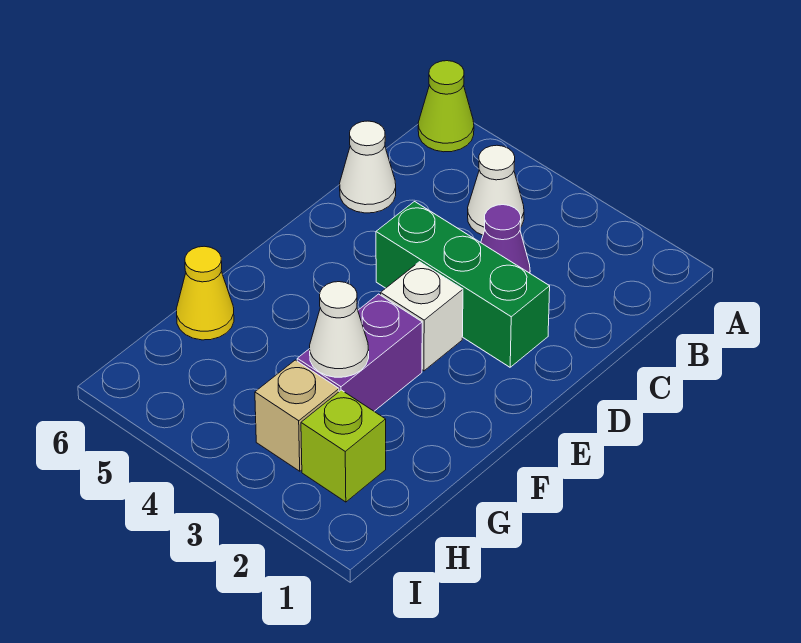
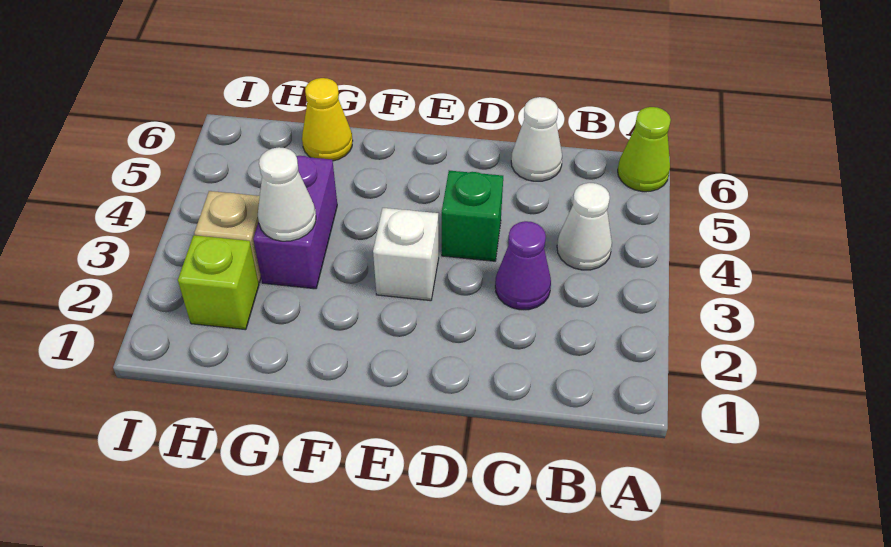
green 1x3 brick [376,202,550,367] -> green 1x1 brick [442,171,503,261]
purple 1x2 brick [297,294,422,411] -> purple 1x2 brick turned to [253,156,337,289]

